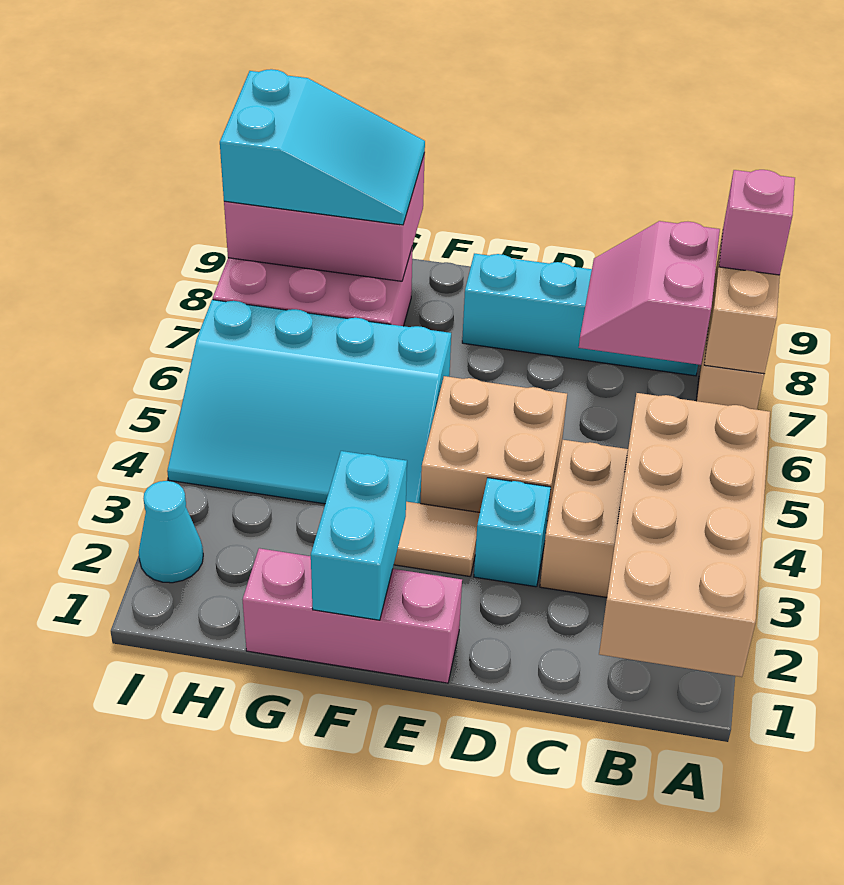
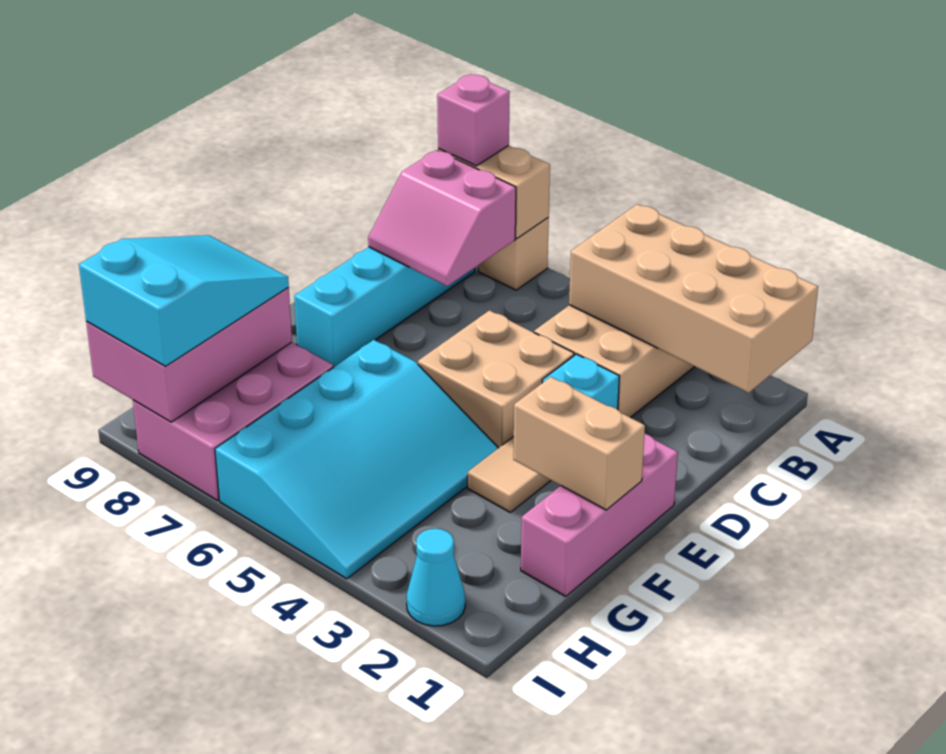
cyan 1x2 brick [311,451,407,620] -> tan 1x2 brick [513,377,645,510]

